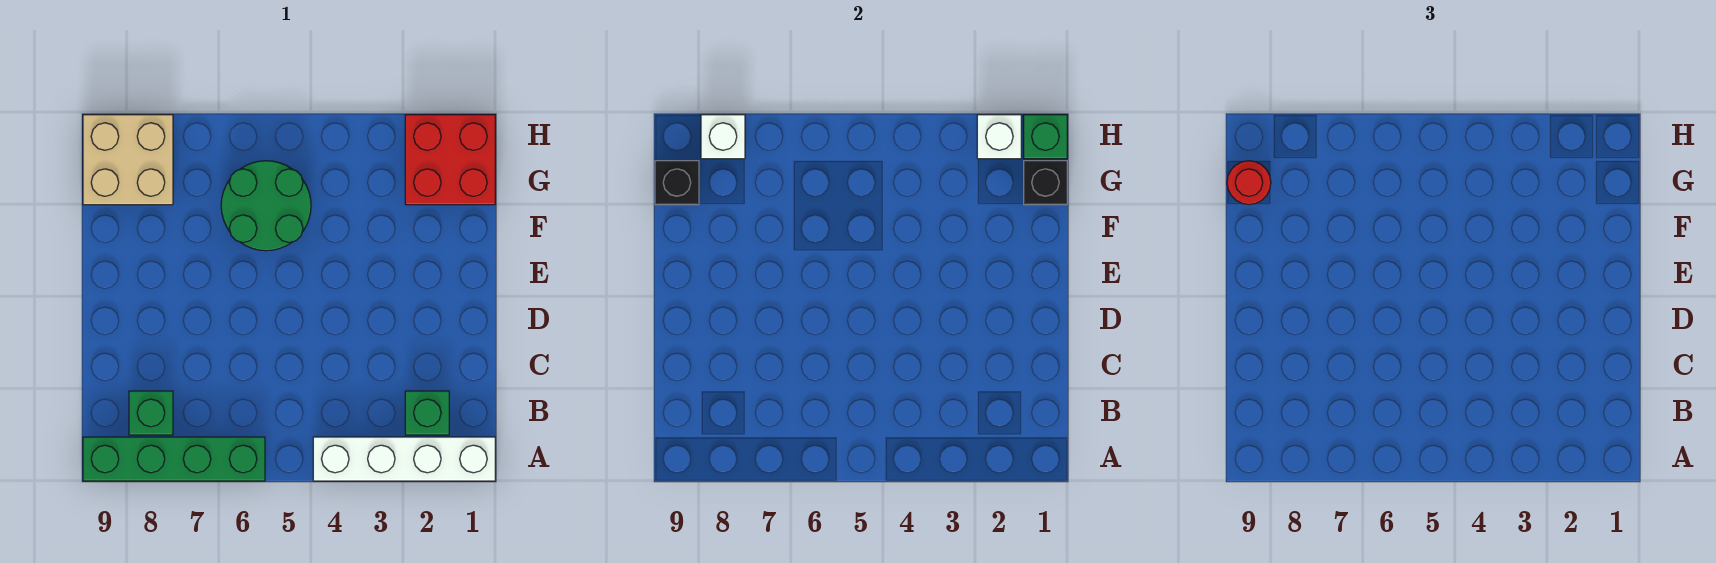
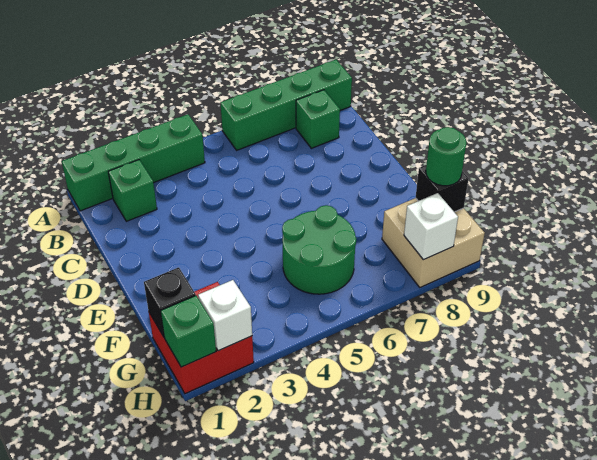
white 1x4 brick [313,437,495,481] -> green 1x4 brick [62,114,205,211]
red 1x1 round brick [1227,161,1271,204] -> green 1x1 round brick [426,127,466,186]

